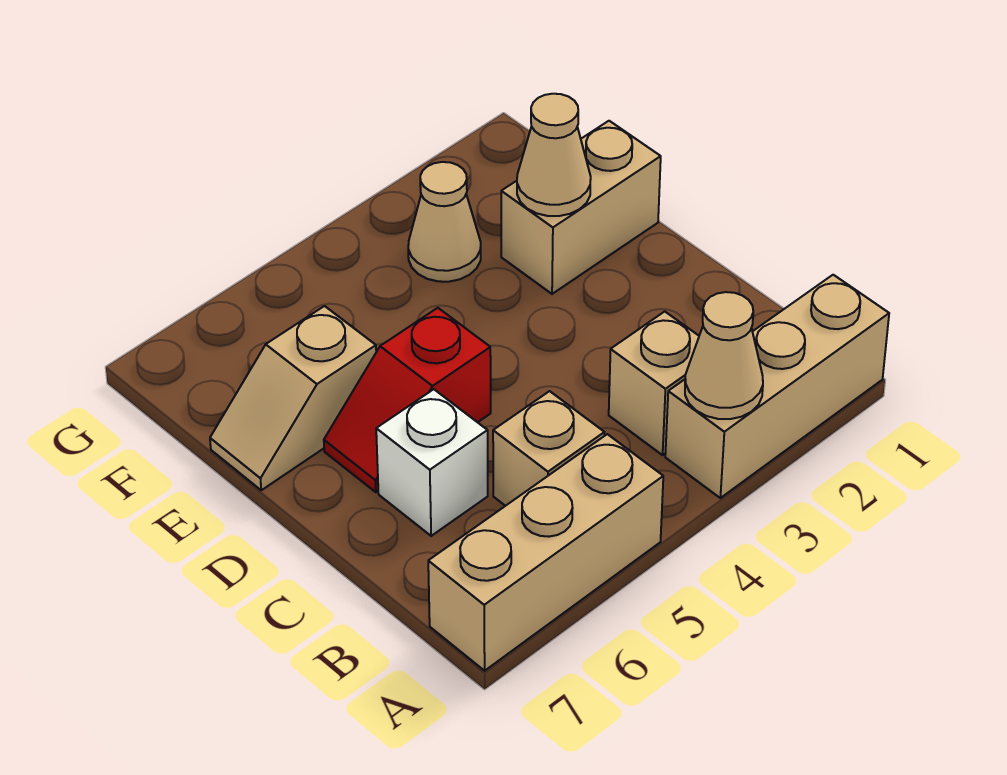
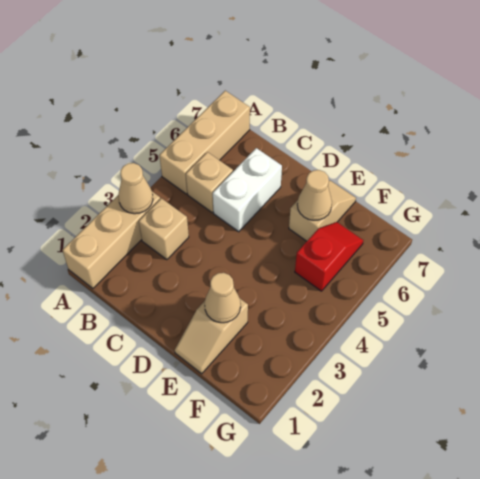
white 1x1 brick [376,389,488,536] -> white 1x2 brick [213,148,282,232]
red 1x2 slope [324,308,491,492] -> red 1x2 slope moved to [295,222,363,291]
tan 1x2 brick [501,121,661,294] -> tan 1x2 slope [175,299,248,374]
tan 1x1 cone [408,162,481,282] -> tan 1x1 cone moved to [297,170,332,220]

